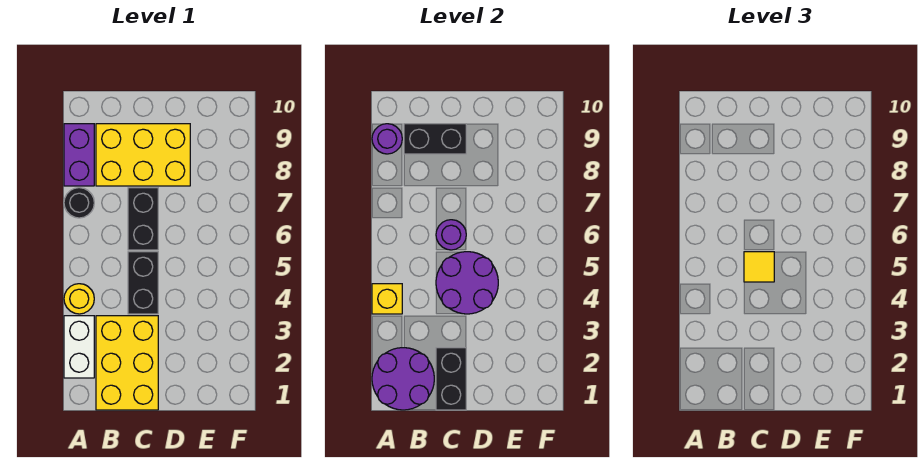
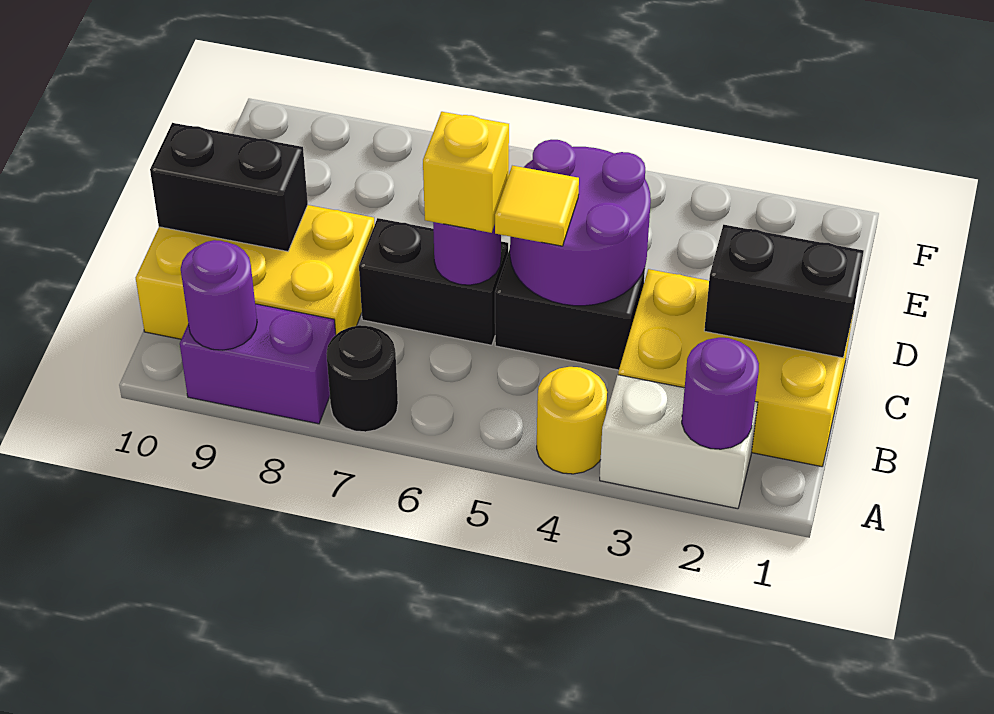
purple 2x2 round brick [372,348,434,410] -> purple 1x1 round brick [682,338,759,449]
yellow 1x1 brick [372,284,402,314] -> yellow 1x1 brick moved to [423,112,509,233]
yellow 2x3 brick [96,124,190,186] -> yellow 2x3 brick turned to [136,205,375,339]
black 1x2 brick [404,124,466,154] -> black 1x2 brick turned to [150,123,308,251]

